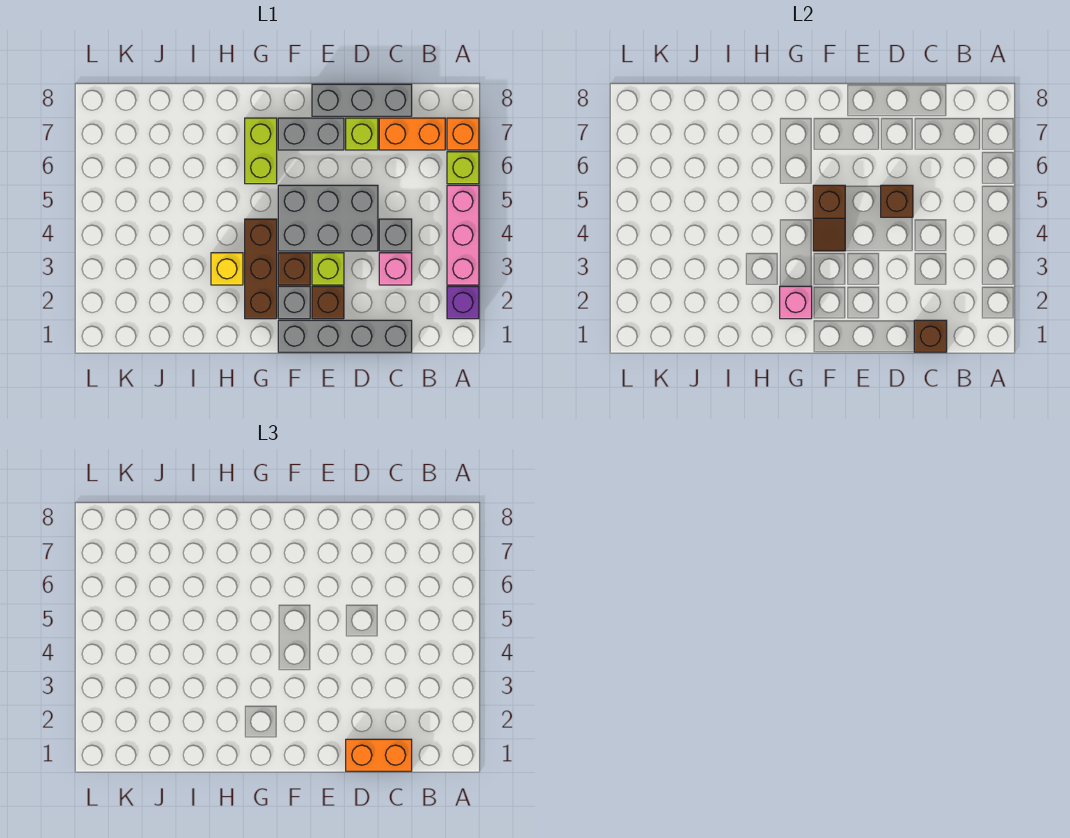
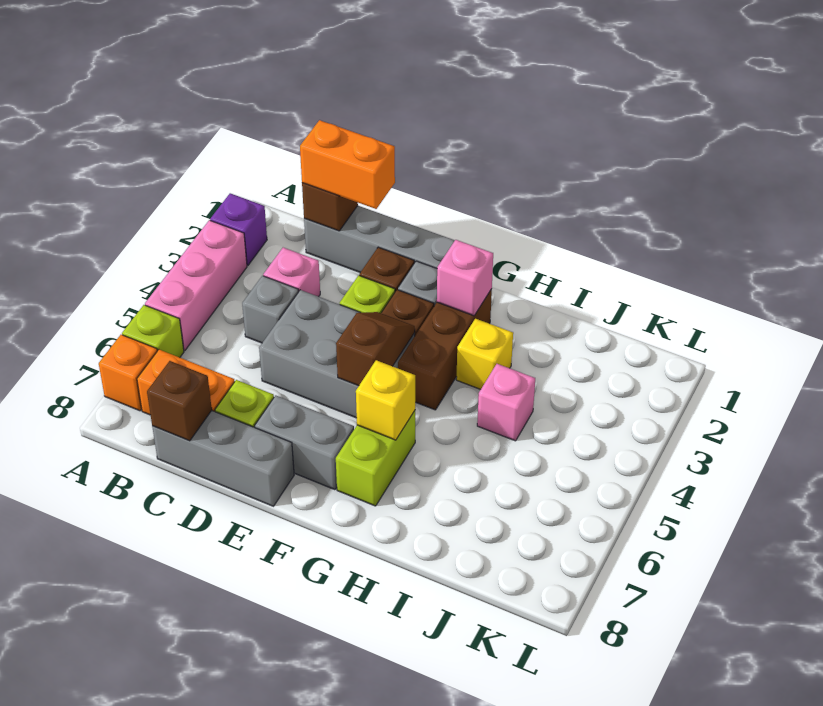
brown 1x1 brick [881,185,913,217] -> brown 1x1 brick moved to [147,361,212,441]
none -> yellow 1x1 brick [356,360,415,440]
none -> pink 1x1 brick [477,364,535,441]

